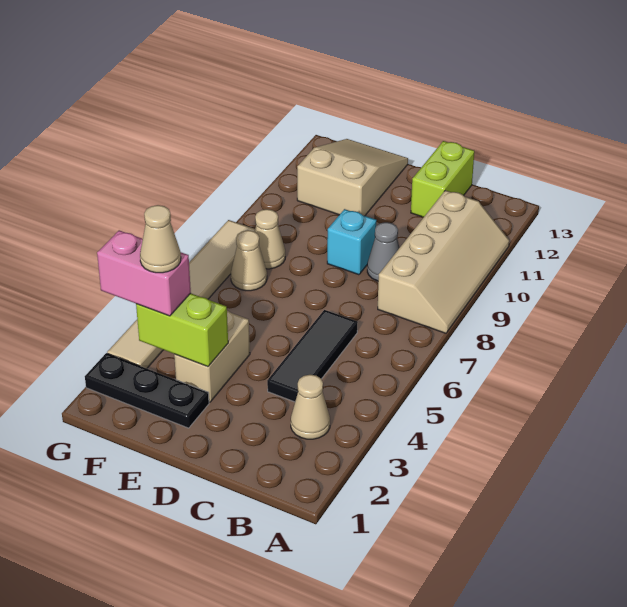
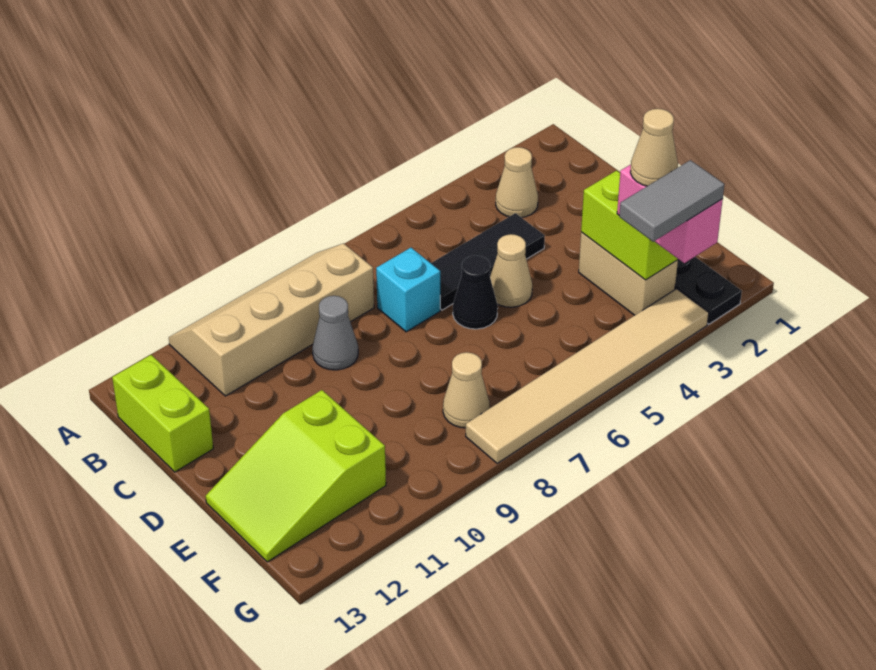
lime 1x2 brick [411,141,474,217] -> lime 1x2 brick turned to [112,355,213,472]
none -> black 1x1 cone [453,256,498,329]
cyan 1x1 brick [327,209,377,275] -> cyan 1x1 brick moved to [376,248,440,332]
tan 1x2 brick [174,311,250,402] -> tan 1x2 brick turned to [579,232,678,315]
tan 2x3 slope [297,139,408,216] -> lime 2x3 slope [206,390,386,562]
tan 1x1 cone [231,230,267,291] -> tan 1x1 cone moved to [490,234,532,307]
none -> grey 1x2 tile [619,160,724,242]

